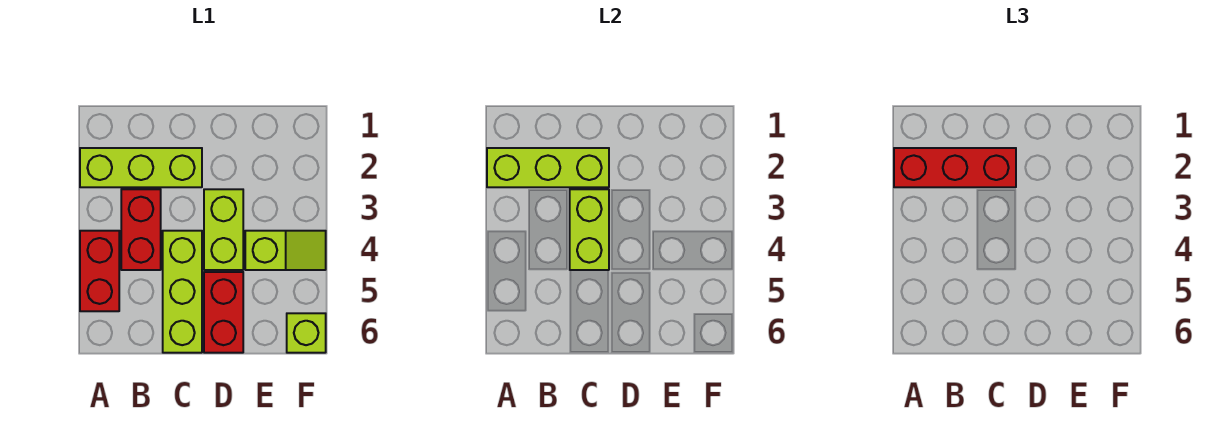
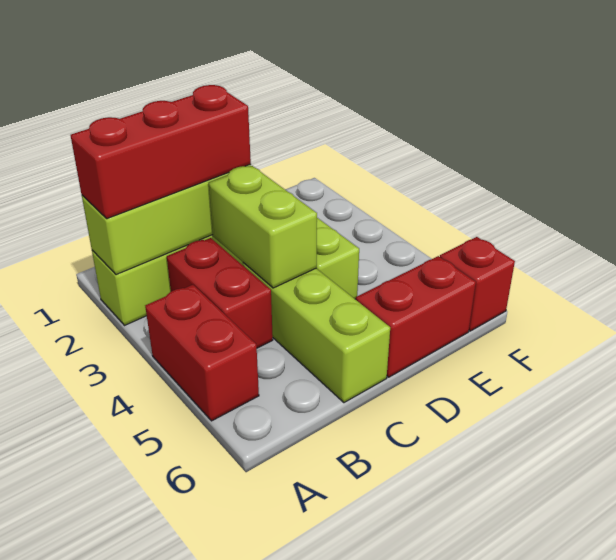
red 1x2 brick [204,272,243,353] -> red 1x2 brick turned to [356,256,476,377]
lime 1x2 slope [245,231,326,270] -> none
lime 1x1 brick [287,313,326,353] -> red 1x1 brick [440,237,515,331]

